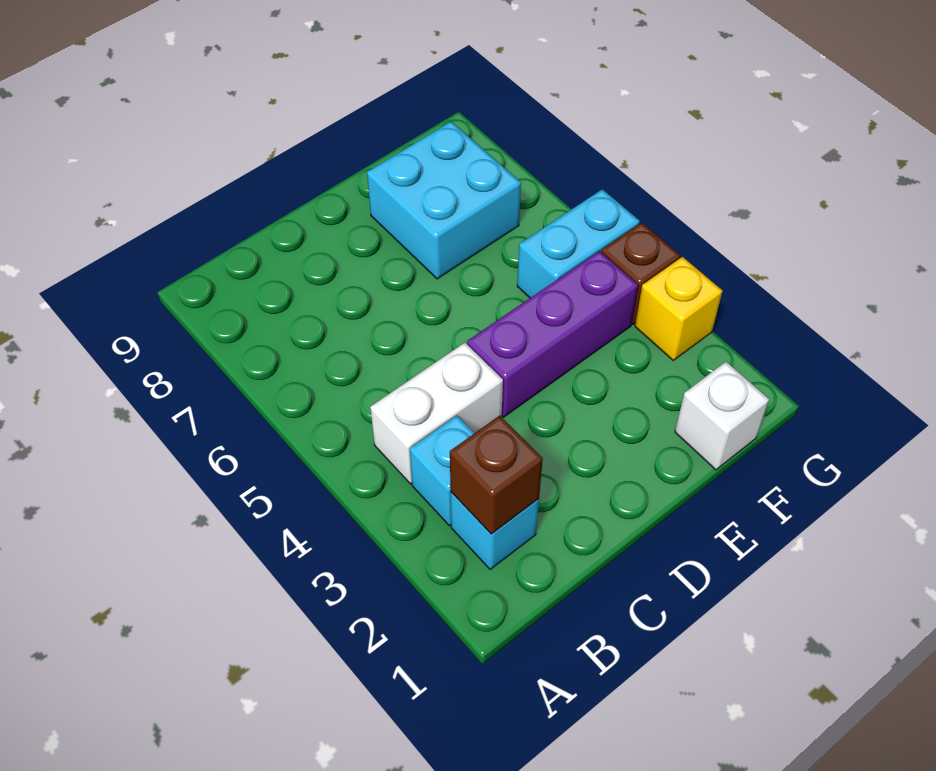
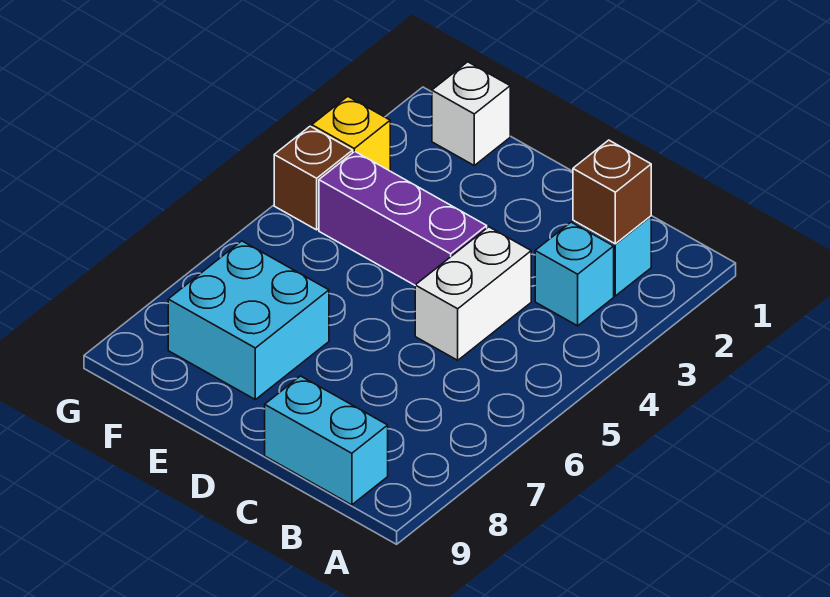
white 1x2 brick [370,343,503,484] -> white 1x2 brick turned to [415,227,531,360]
cyan 1x2 brick [517,189,640,298] -> cyan 1x2 brick moved to [265,376,388,505]

